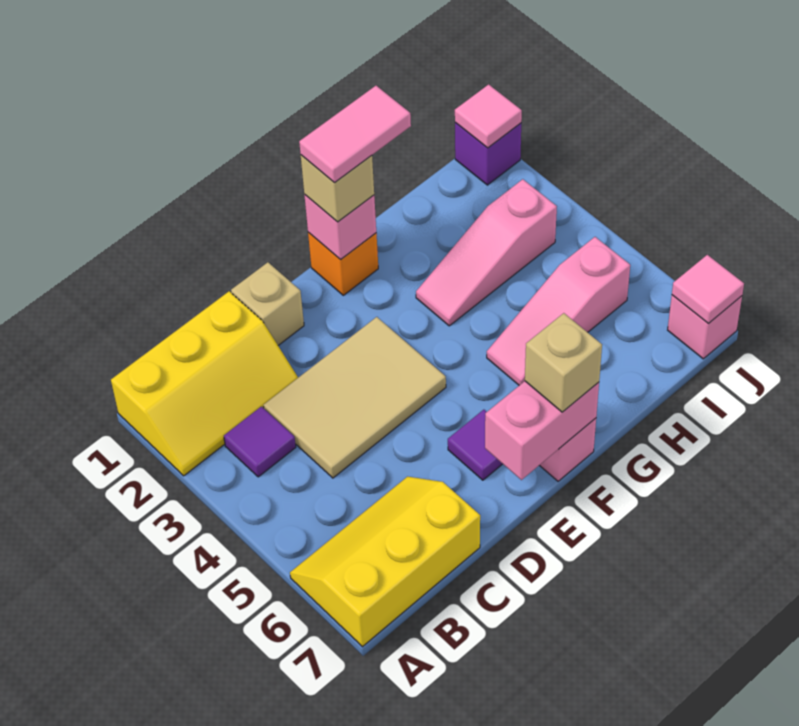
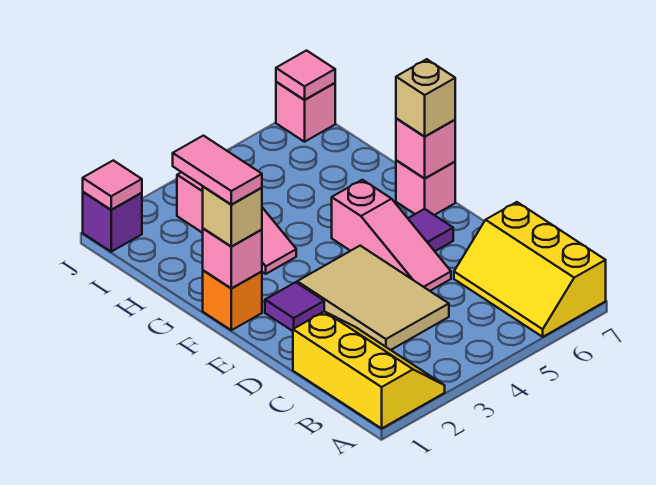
purple 1x1 tile [224,406,296,477] -> purple 1x1 tile moved to [265,282,324,331]
tan 1x1 brick [231,262,304,345] -> none
pink 1x2 brick [485,381,599,480] -> pink 1x1 brick [396,119,455,179]
pink 1x3 slope [487,237,630,385] -> pink 1x3 slope moved to [332,180,451,291]

